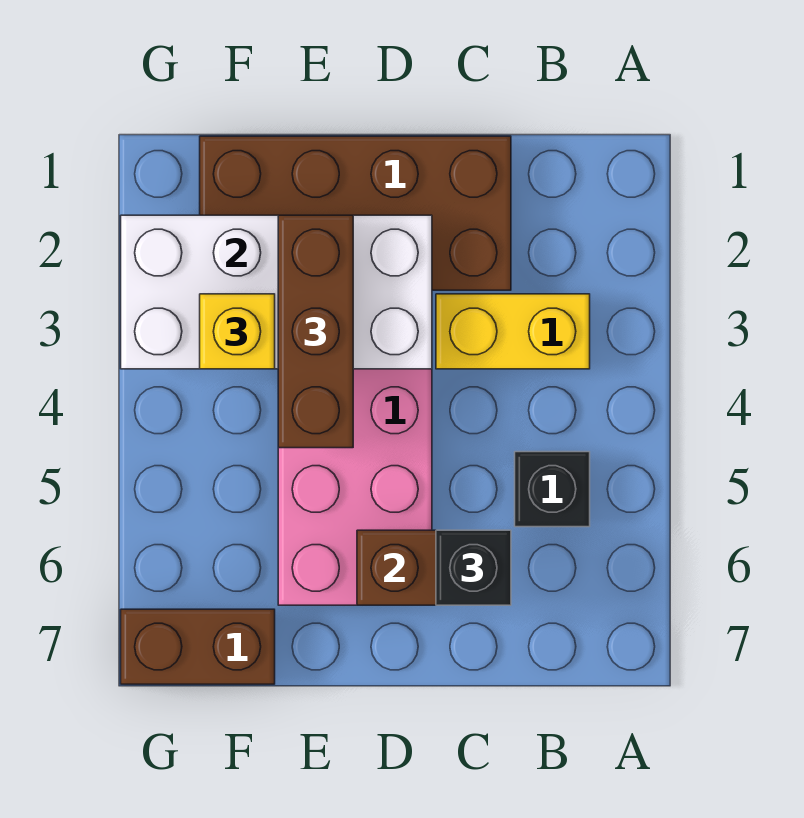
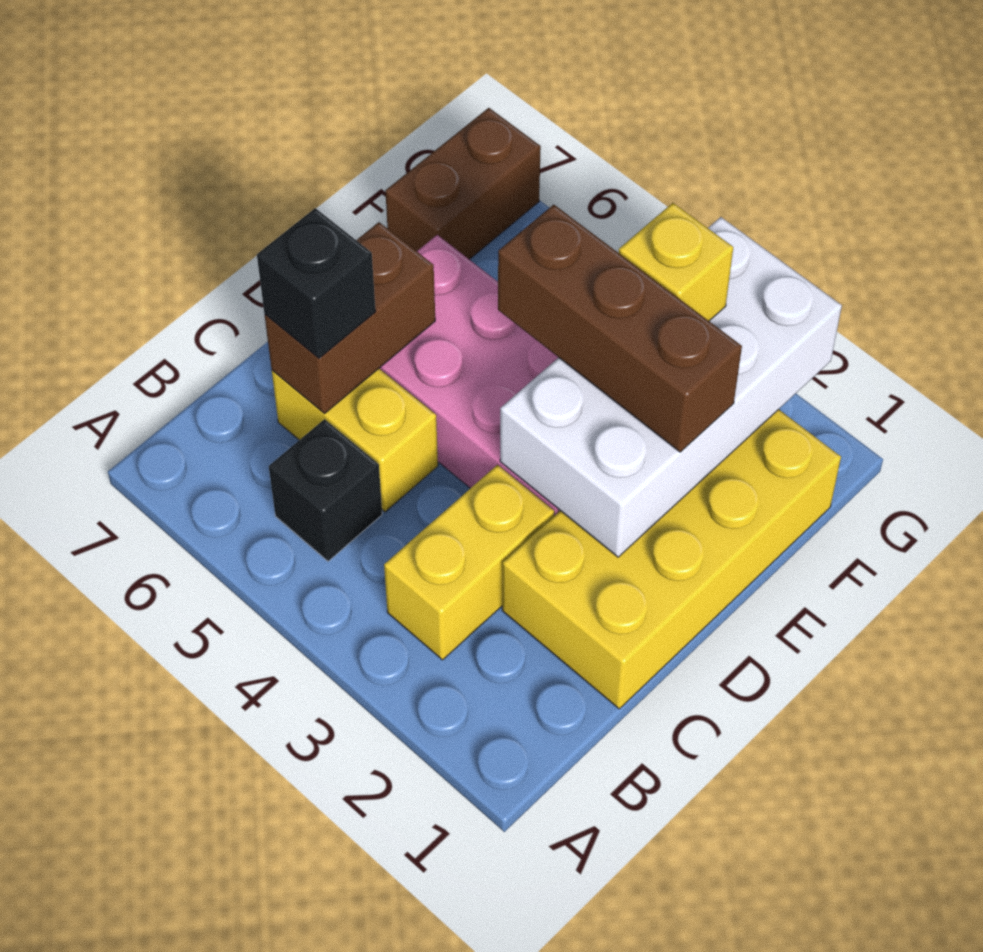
brown 2x4 brick [200,136,511,290] -> yellow 2x4 brick [502,410,841,709]
none -> yellow 1x2 brick [272,369,438,512]

